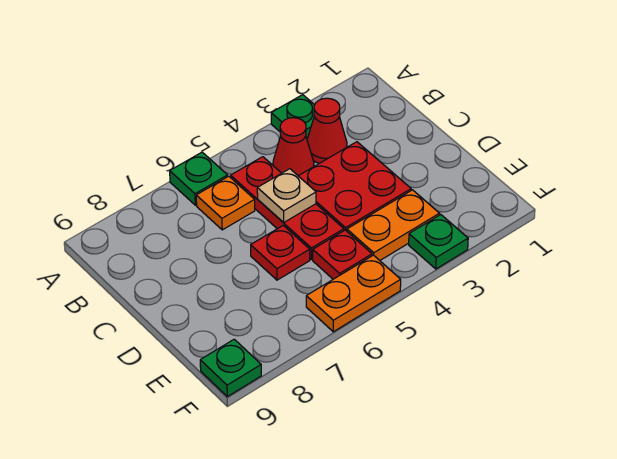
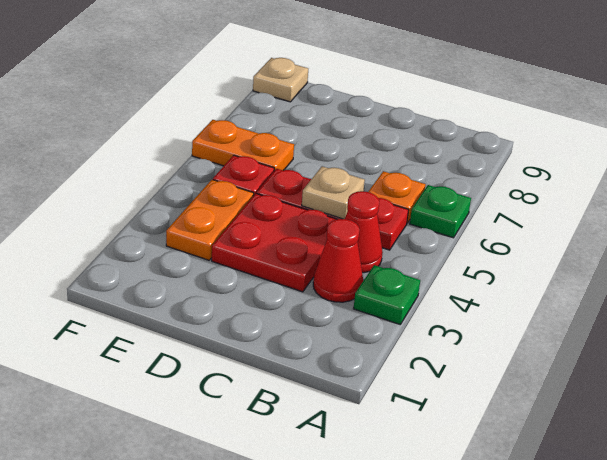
red 1x1 plate [251,225,310,280] -> none
green 1x1 plate [409,215,468,269] -> none
orange 1x2 plate [306,255,401,332] -> orange 1x2 plate turned to [192,120,294,171]
green 1x1 plate [200,339,261,397] -> tan 1x1 plate [253,58,308,102]

